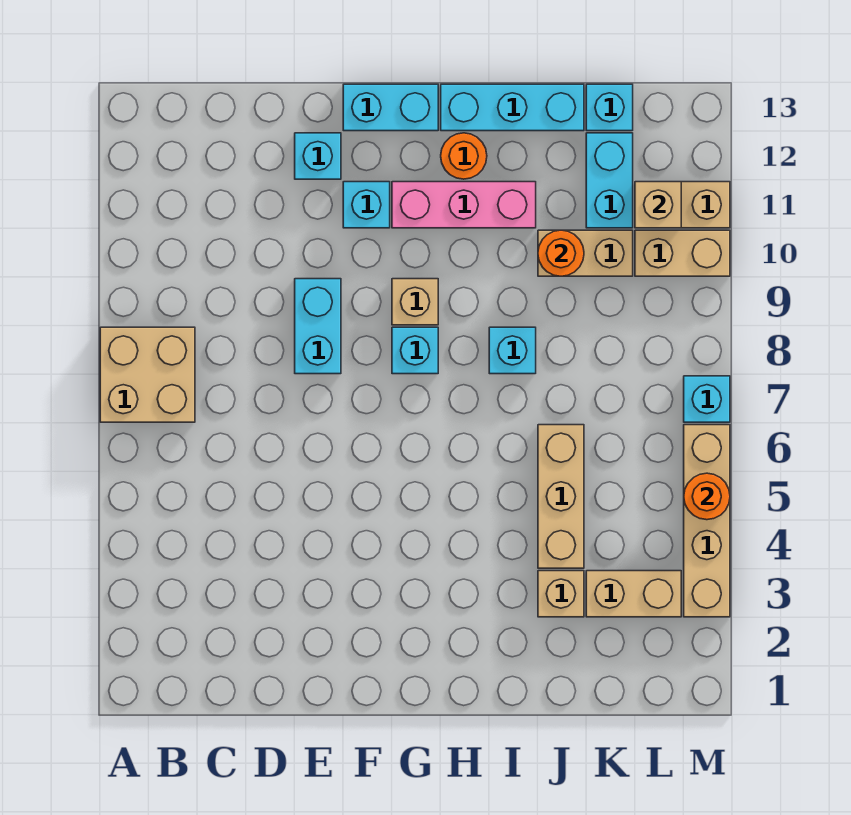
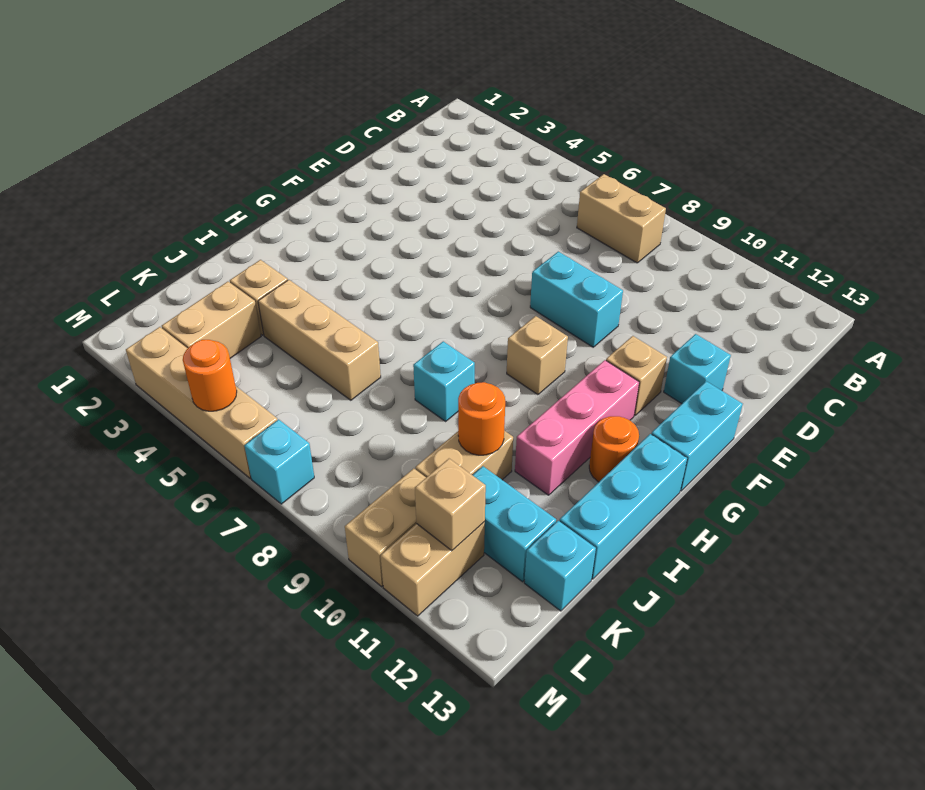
tan 2x2 brick [100,327,195,422] -> tan 1x2 brick [577,174,666,263]
cyan 1x1 brick [343,182,390,228] -> tan 1x1 brick [606,336,667,416]
cyan 1x1 brick [392,327,438,374] -> none

